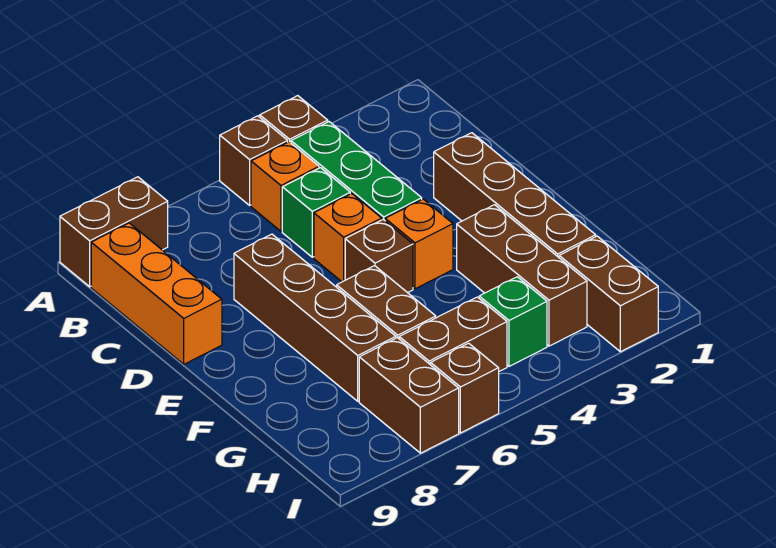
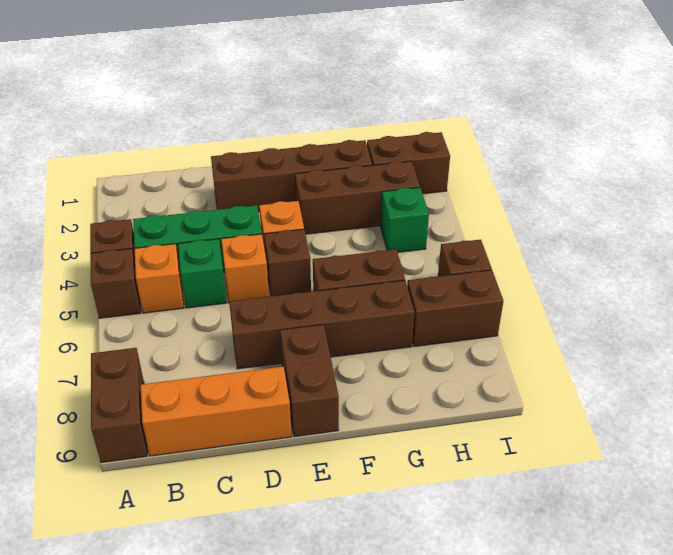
brown 1x2 brick [399,297,507,371] -> brown 1x2 brick moved to [280,325,339,437]

